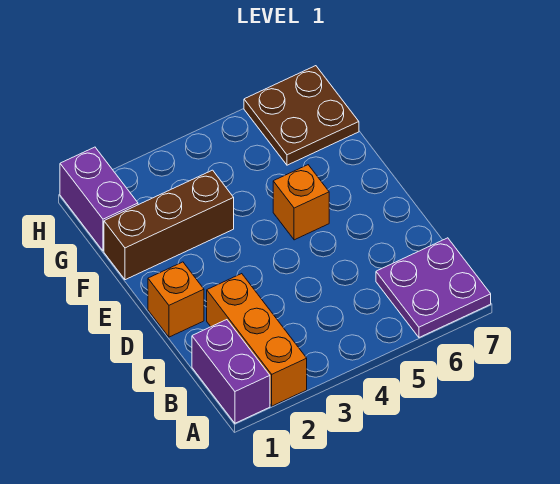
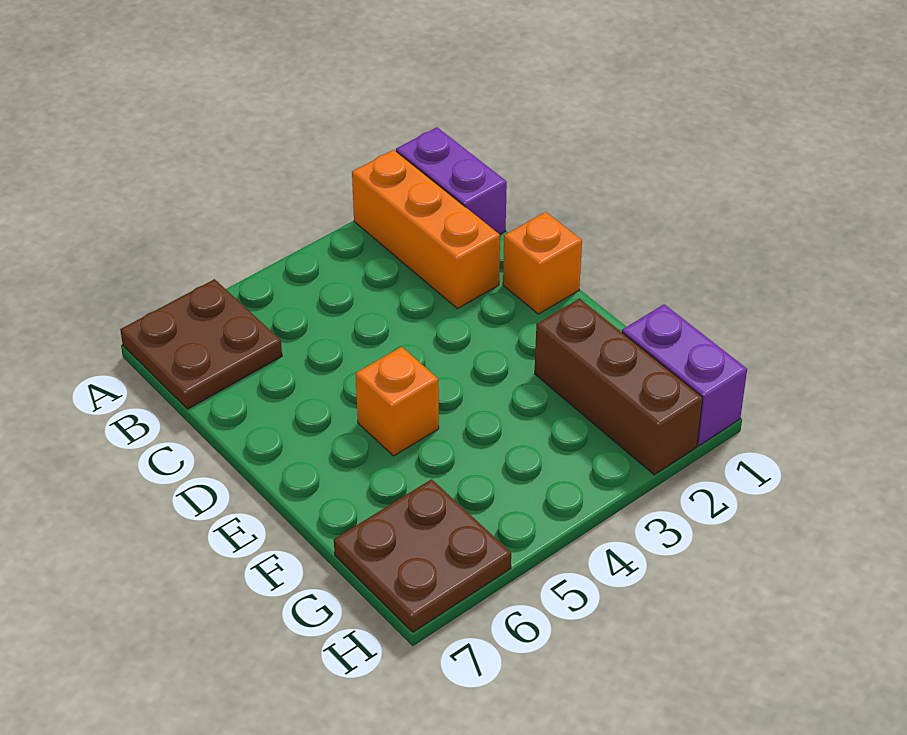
purple 2x2 plate [376,238,491,337] -> brown 2x2 plate [120,279,282,409]
brown 1x3 brick [104,170,234,280] -> brown 1x3 brick turned to [535,298,703,475]

